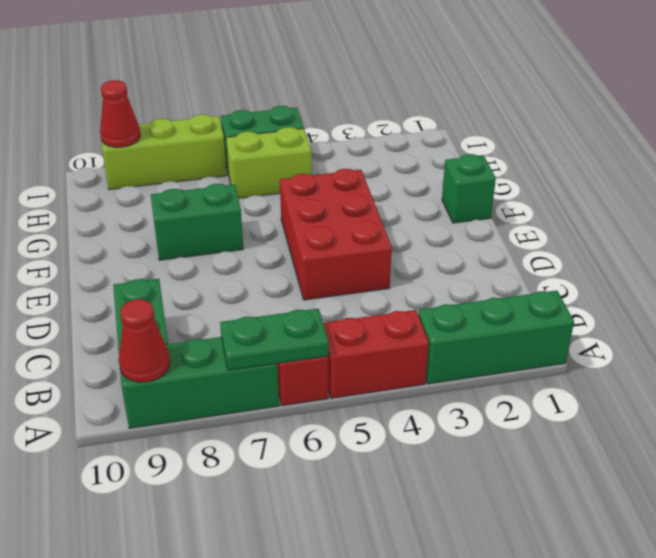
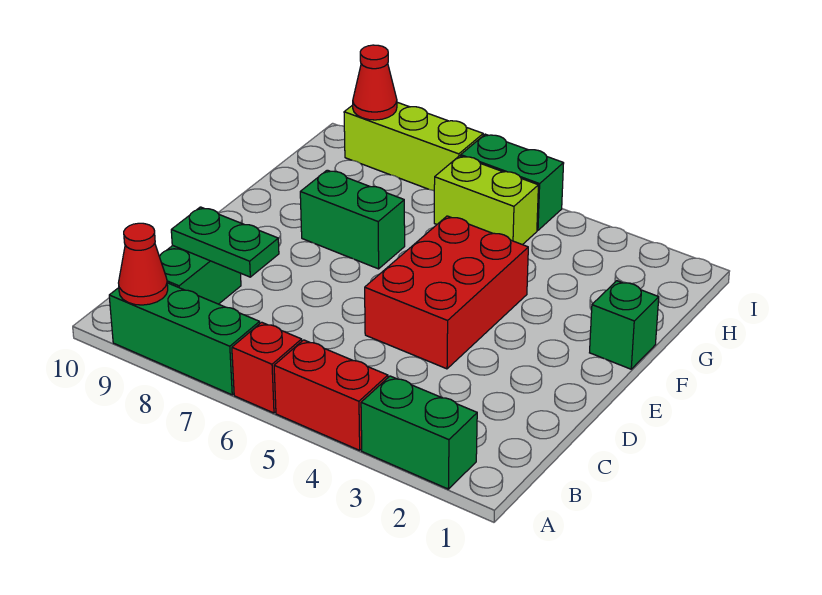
green 1x3 brick [418,290,574,384] -> green 1x2 brick [361,376,477,489]
green 1x2 plate [220,309,328,370] -> green 1x2 plate moved to [171,207,279,277]

